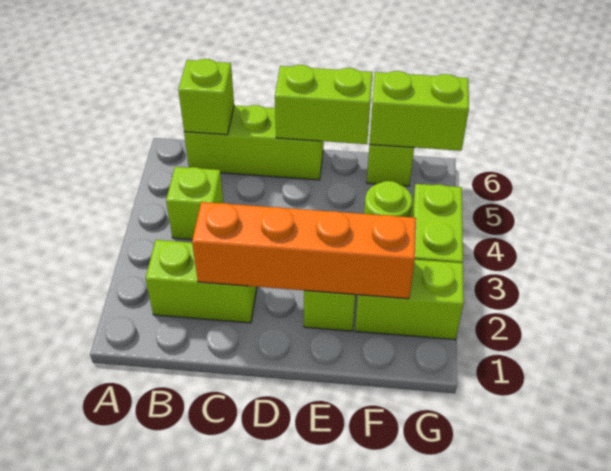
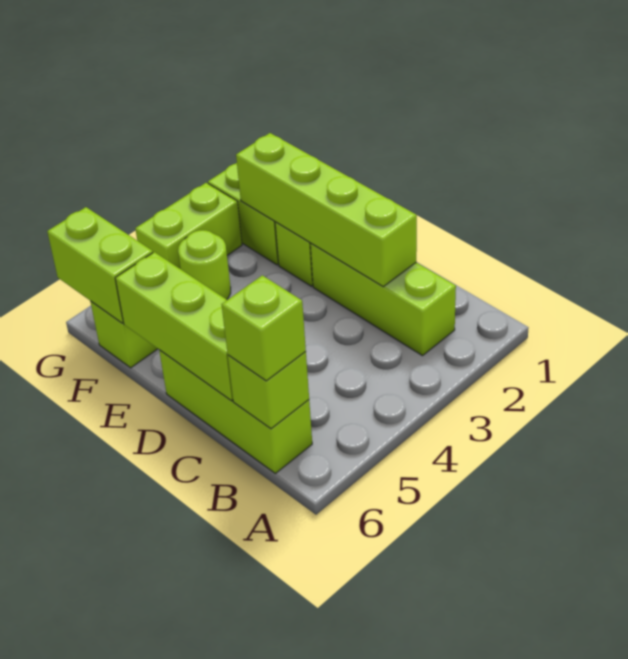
lime 1x2 brick [146,240,257,323] -> lime 1x3 brick [311,244,456,356]
lime 1x1 brick [166,167,223,240] -> lime 1x1 brick moved to [221,275,306,381]
orange 1x4 brick [192,202,416,299] -> lime 1x4 brick [236,133,417,287]
lime 1x2 brick [275,65,372,144] -> lime 1x3 brick [115,252,233,401]

